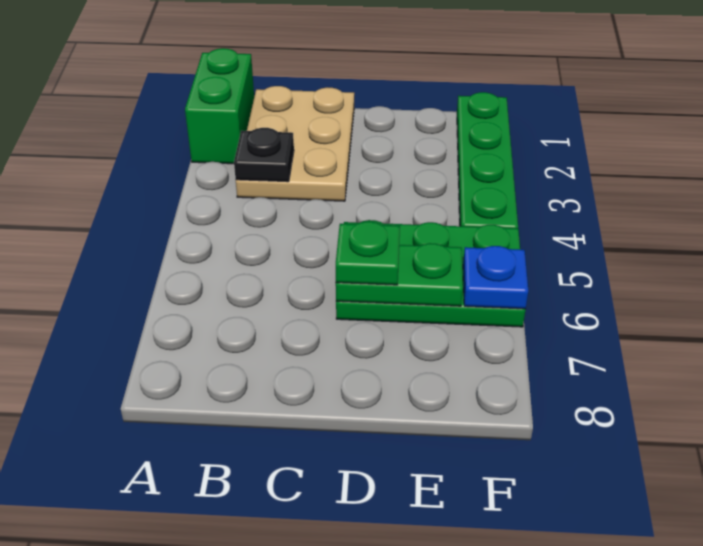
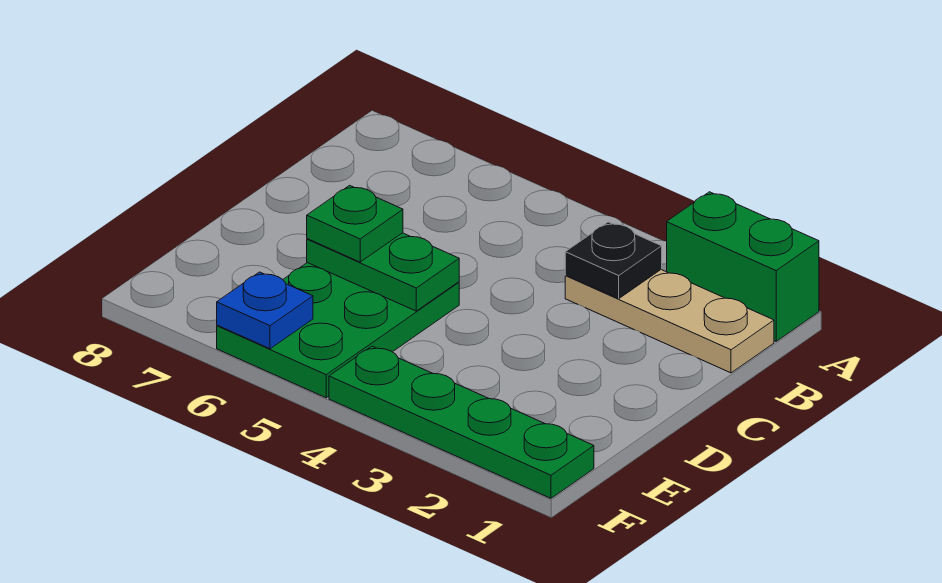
tan 2x3 plate [236,86,354,201] -> tan 1x3 plate [565,270,774,373]
green 1x2 plate [336,243,463,306] -> green 1x2 plate turned to [307,233,459,311]

